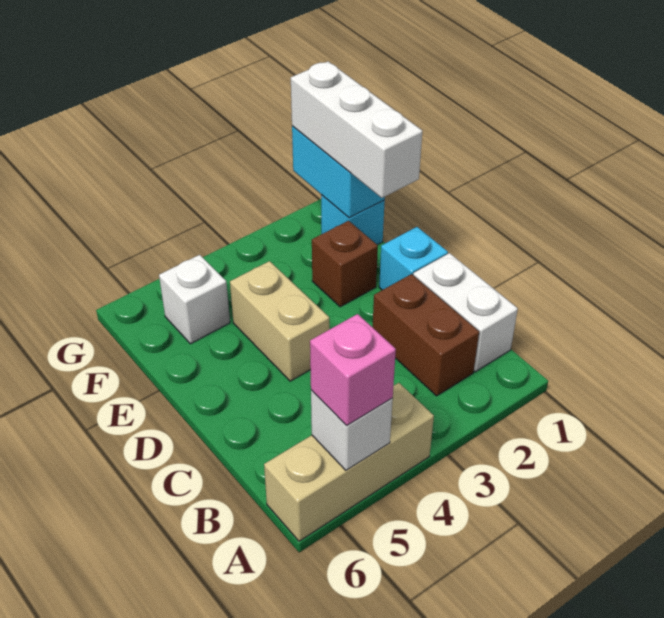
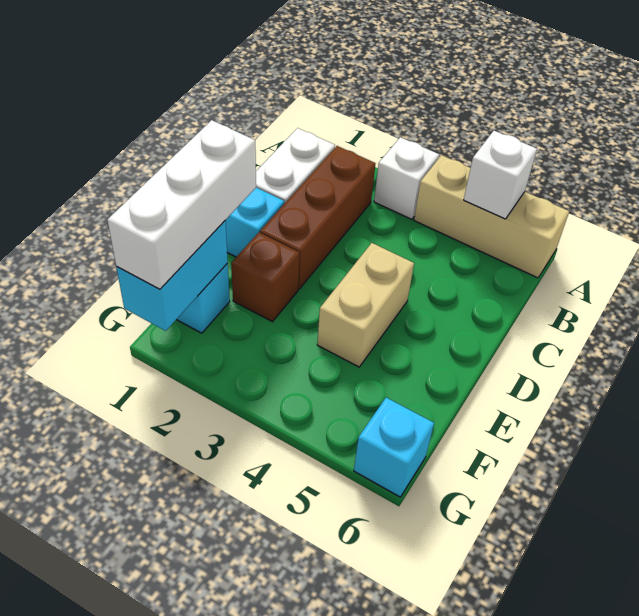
pink 1x1 brick [310,314,396,426] -> none
brown 1x2 brick [373,274,479,396] -> brown 1x3 brick [260,146,375,289]
white 1x1 brick [159,255,230,344] -> white 1x1 brick moved to [374,137,439,219]
none -> cyan 1x1 brick [354,398,434,497]

